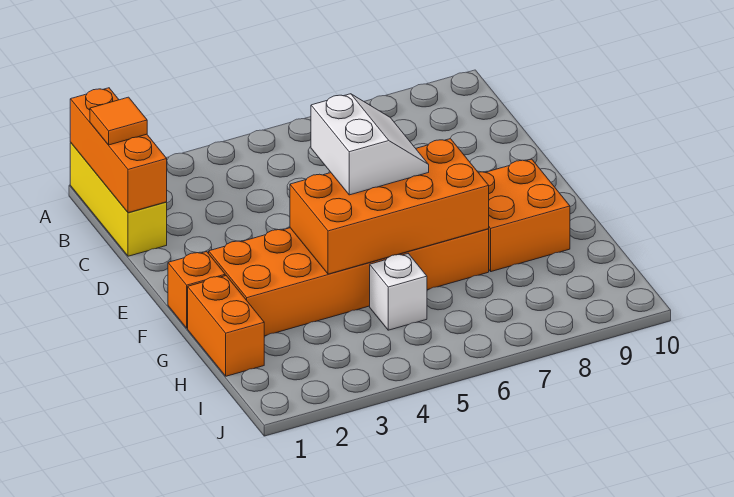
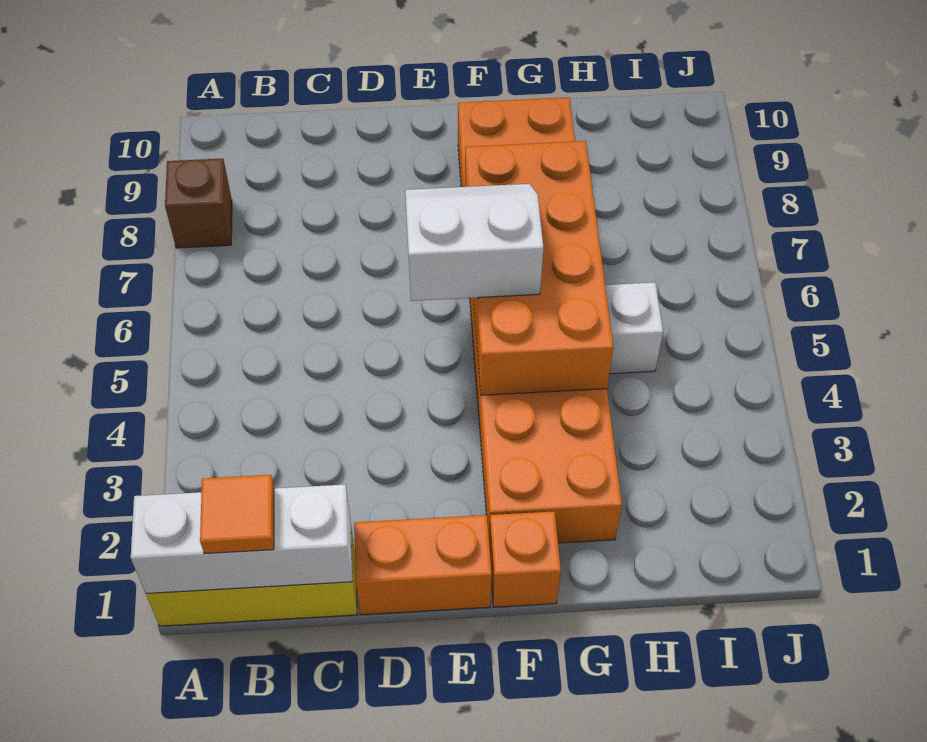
orange 1x3 brick [70,88,167,213] -> white 1x3 brick [131,485,352,593]
none -> brown 1x1 brick [165,158,232,248]
orange 1x2 brick [188,276,264,376] -> orange 1x2 brick moved to [354,515,492,615]

